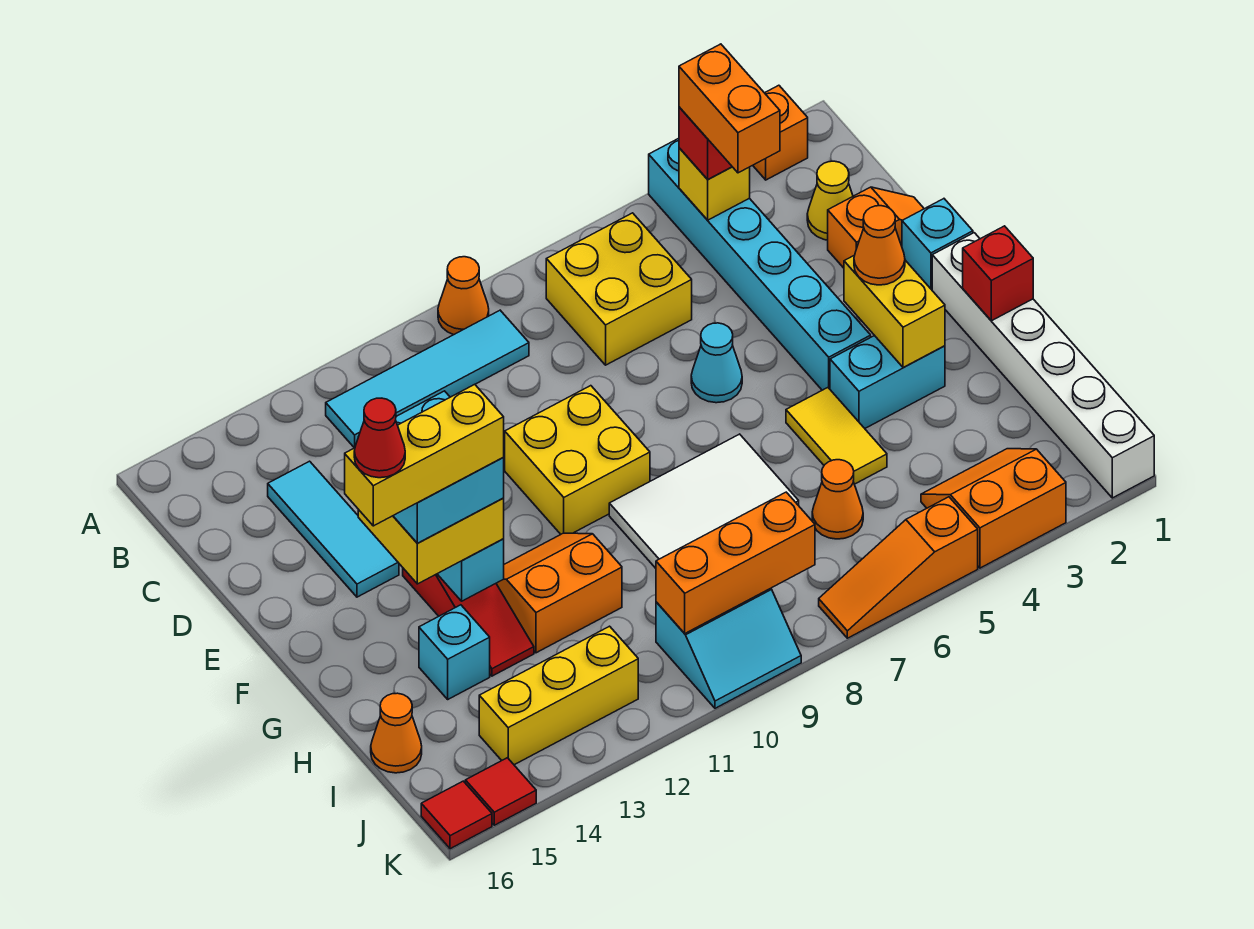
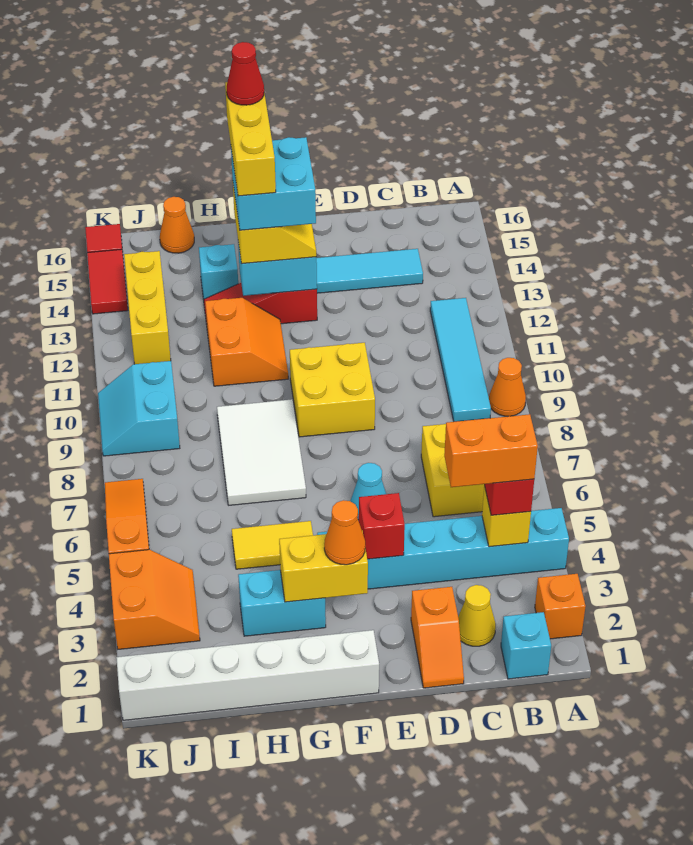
cyan 1x1 brick [902,199,973,290] -> cyan 1x1 brick moved to [501,612,551,679]
red 1x1 brick [963,226,1033,321] -> red 1x1 brick moved to [359,493,405,559]
cyan 1x2 brick [830,336,945,428] -> cyan 1x2 brick turned to [238,570,326,636]
orange 1x1 cone [812,460,863,539] -> none
orange 1x3 brick [656,492,815,633] -> none
red 1x1 tile [465,758,536,825] -> red 1x2 tile [87,249,128,314]

